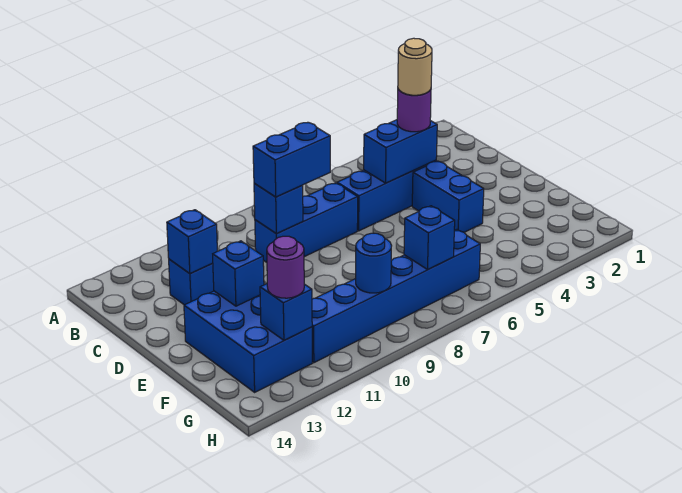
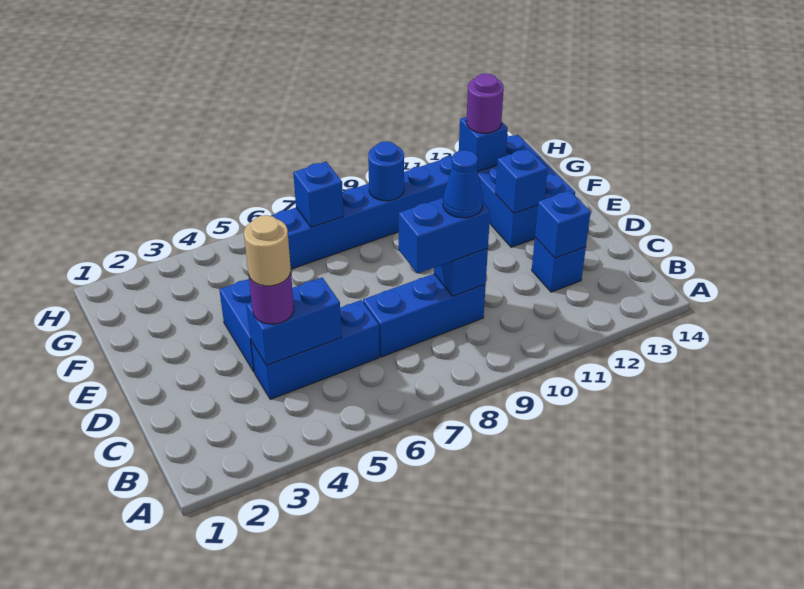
none -> blue 1x1 cone [443,150,483,218]

